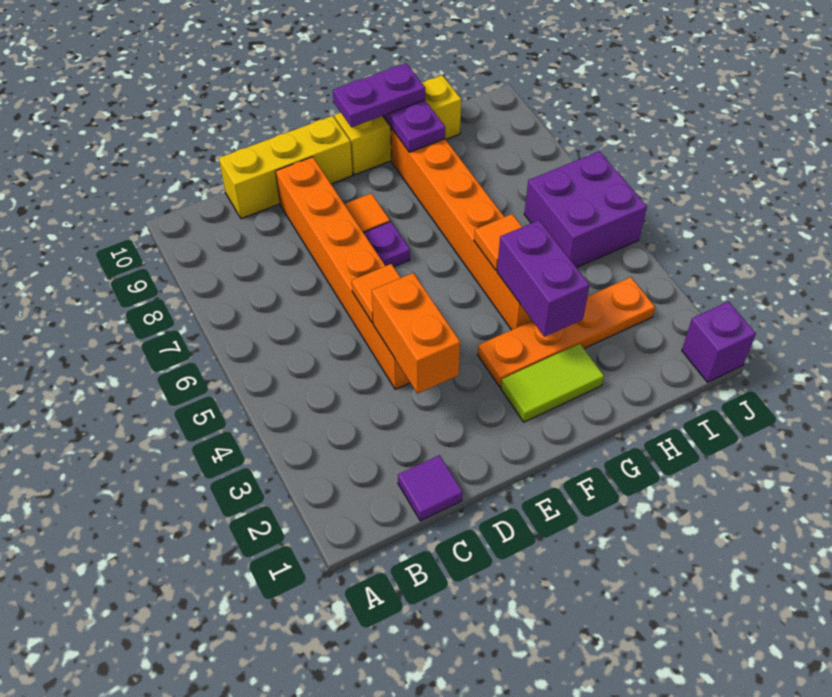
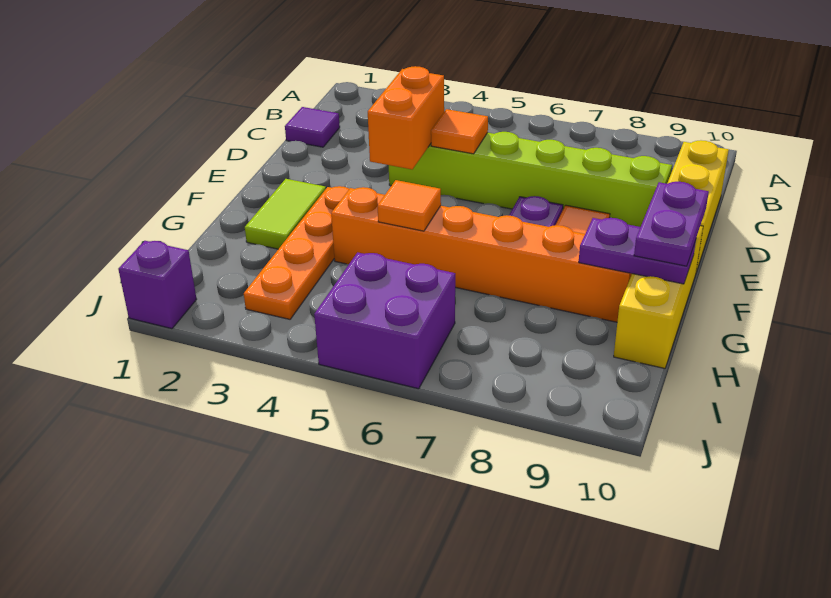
orange 1x2 brick [372,273,460,394] -> orange 1x2 brick turned to [368,66,444,169]
orange 1x6 brick [276,157,410,389] -> lime 1x6 brick [389,132,672,227]
purple 1x2 brick [497,220,590,337] -> none

